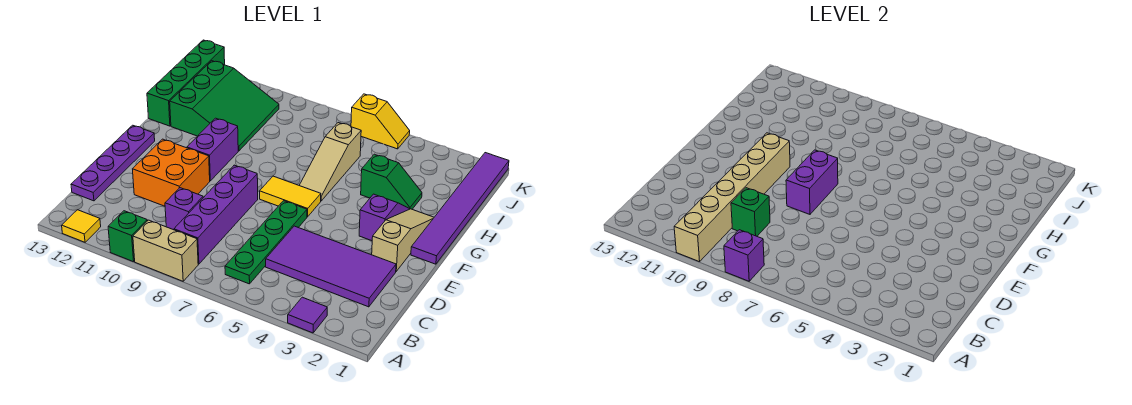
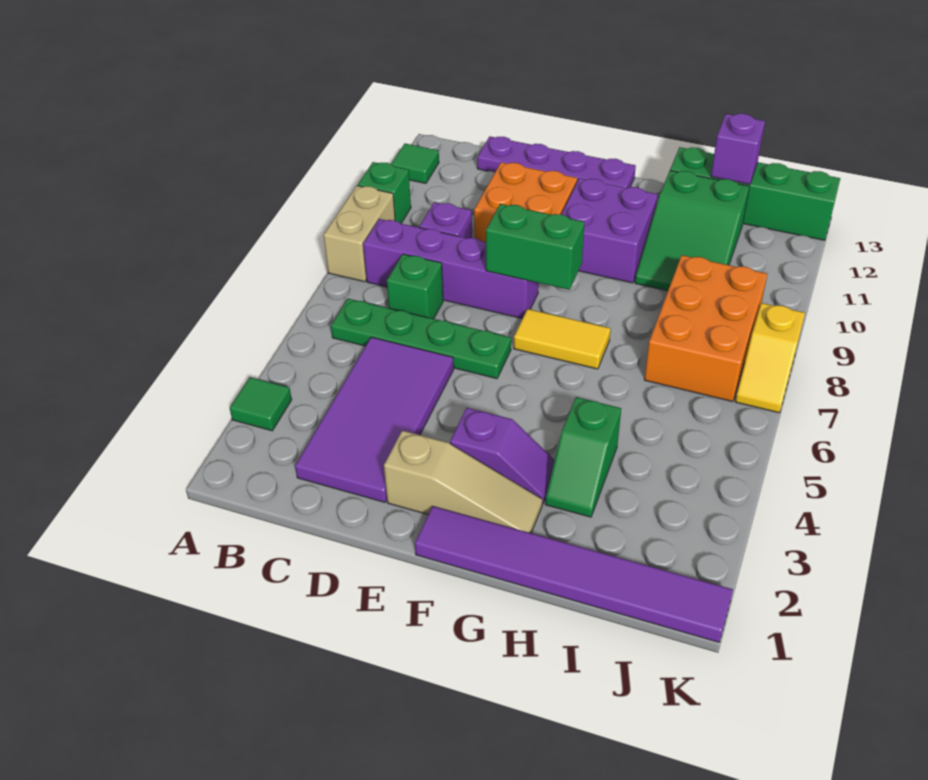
purple 1x1 tile [288,297,327,333] -> green 1x1 tile [230,377,292,431]
purple 1x1 brick [724,230,764,281] -> purple 1x1 brick moved to [711,114,765,184]
tan 1x6 brick [674,133,790,262] -> none
yellow 1x1 tile [62,210,101,242] -> green 1x1 tile [391,144,439,183]
green 1x1 brick [731,188,770,236] -> green 1x1 brick moved to [387,254,443,319]
purple 1x2 brick [786,150,838,214] -> green 1x2 brick [486,204,585,290]
yellow 1x2 tile [260,176,321,217] -> yellow 1x2 tile turned to [514,309,611,369]
purple 1x2 brick [187,118,238,181] -> purple 2x2 brick [562,178,658,283]
tan 1x3 slope [299,123,361,201] -> none
green 3x3 slope [170,61,279,151] -> green 2x3 slope [635,170,749,291]
none -> orange 2x3 brick [644,255,767,402]
yellow 1x2 slope [351,94,410,149] -> yellow 1x2 slope moved to [735,303,805,413]

